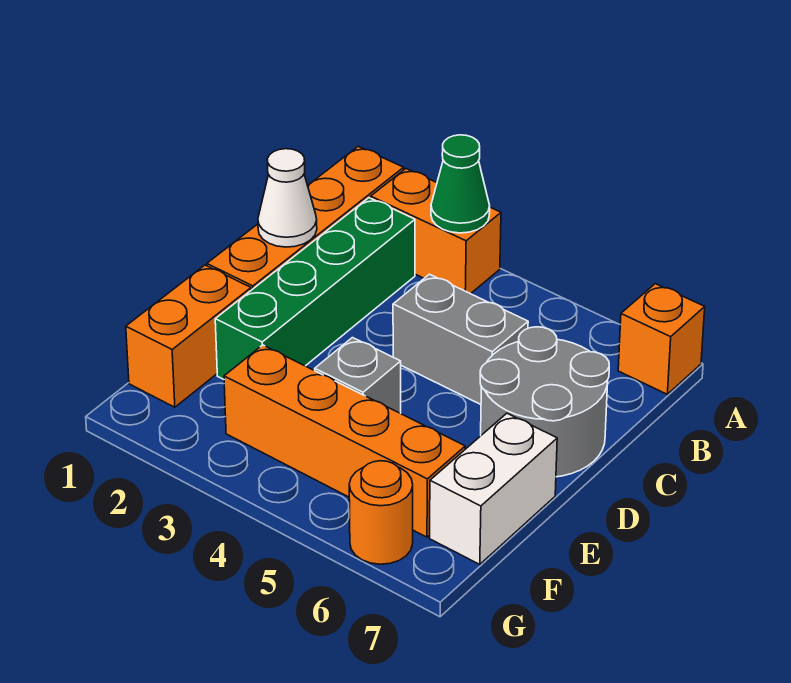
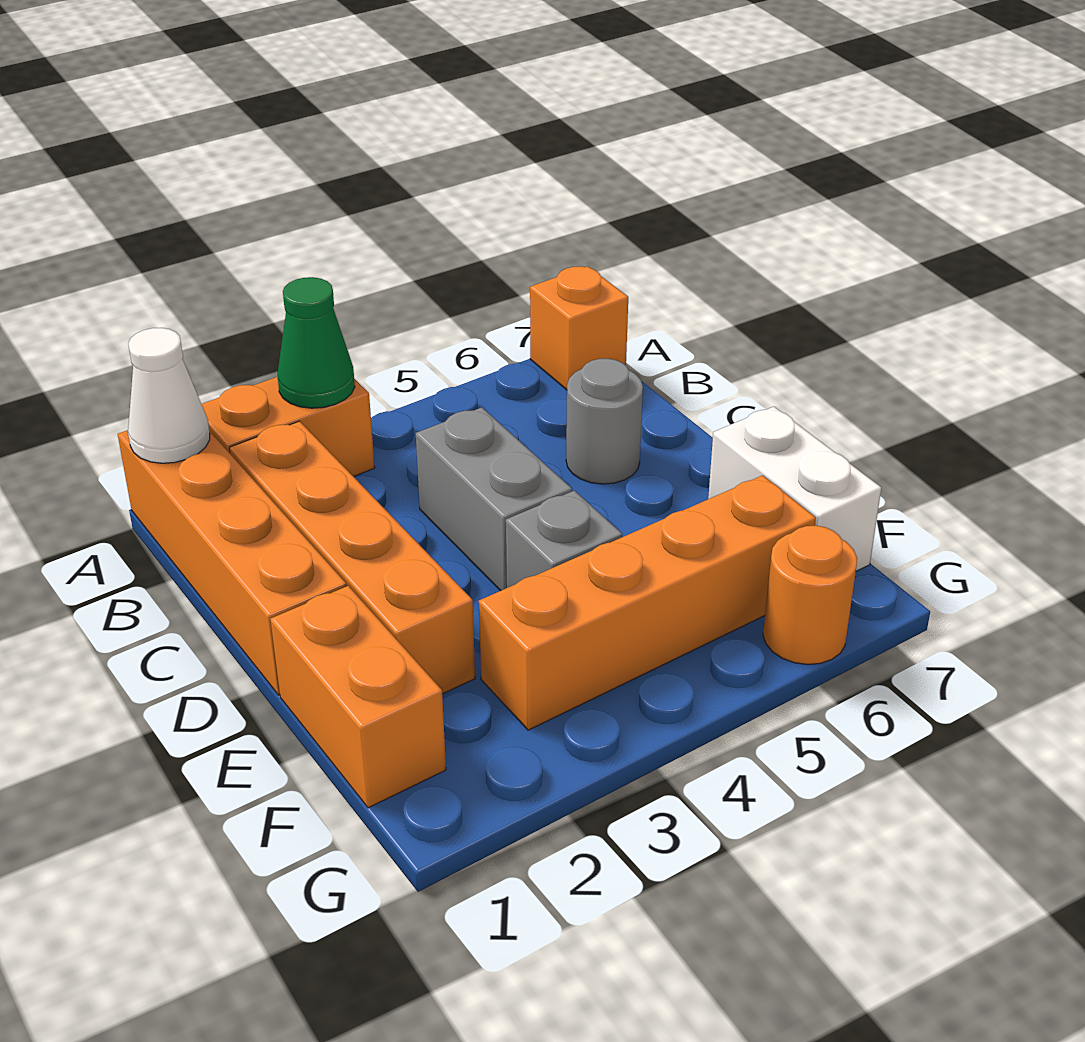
green 1x4 brick [215,198,415,379] -> orange 1x4 brick [229,421,475,694]
white 1x1 cone [258,149,317,247] -> white 1x1 cone moved to [128,328,210,463]
grey 1x2 brick [393,274,528,404] -> grey 1x2 brick turned to [416,407,572,591]
grey 2x2 round brick [480,327,609,477] -> grey 1x1 round brick [566,359,643,484]

